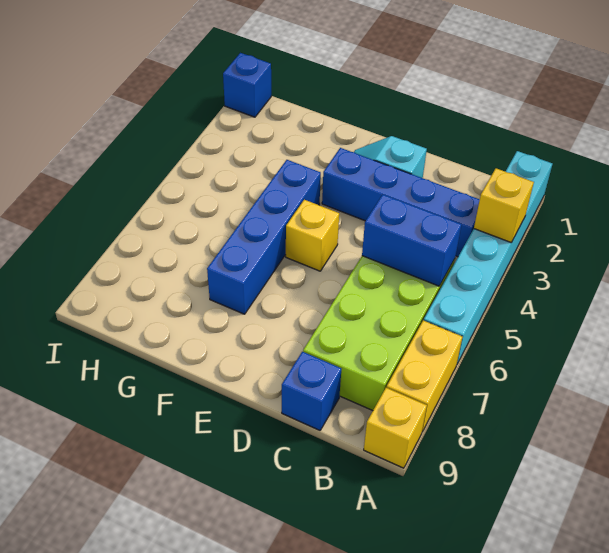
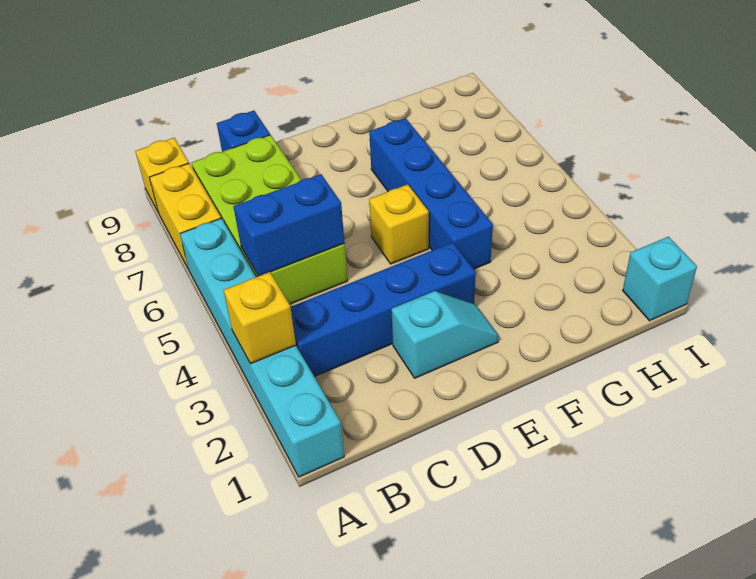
blue 1x1 brick [223,53,271,117] -> cyan 1x1 brick [623,237,697,321]

